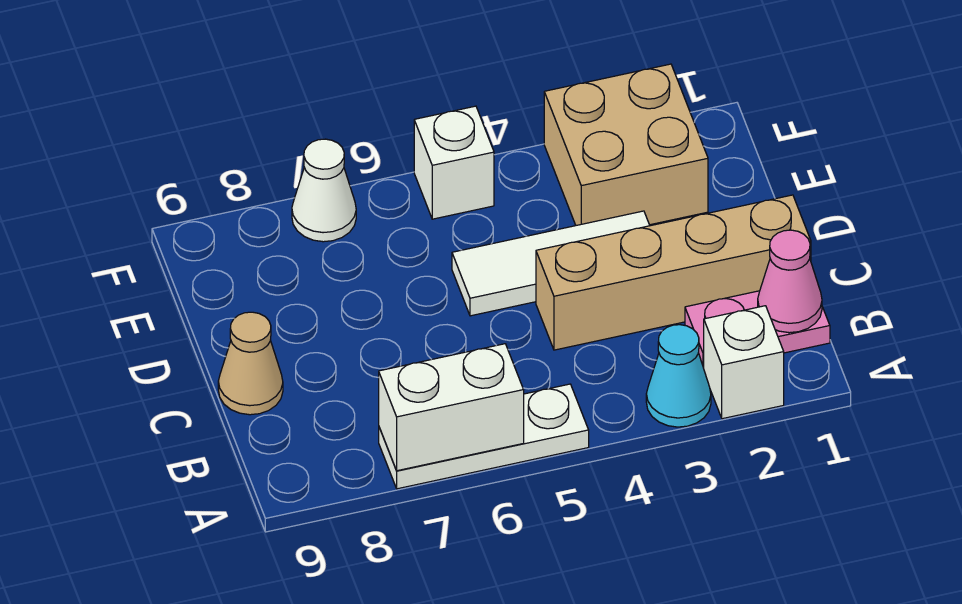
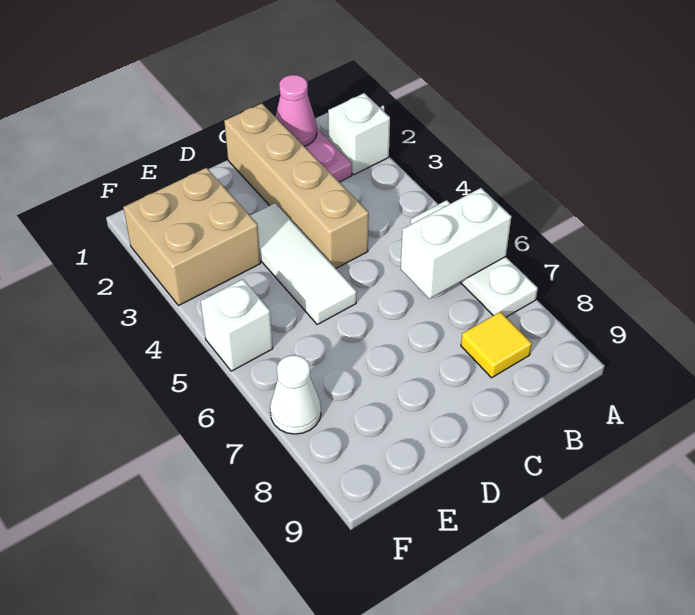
cyan 1x1 cone [646,325,711,427] -> none
white 1x2 brick [379,344,524,471] -> white 1x2 brick turned to [401,188,511,299]
none -> yellow 1x1 tile [461,312,532,378]
tan 1x1 cone [218,312,283,415] -> none

